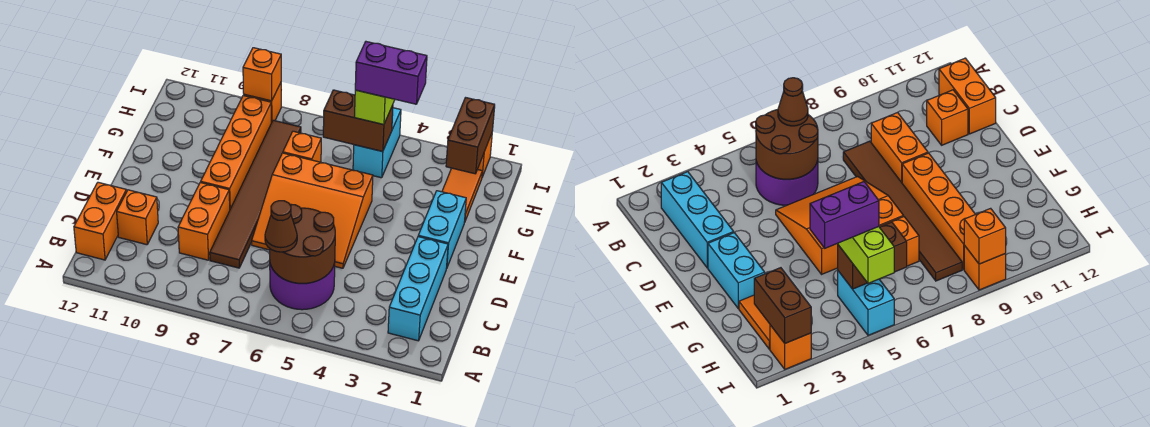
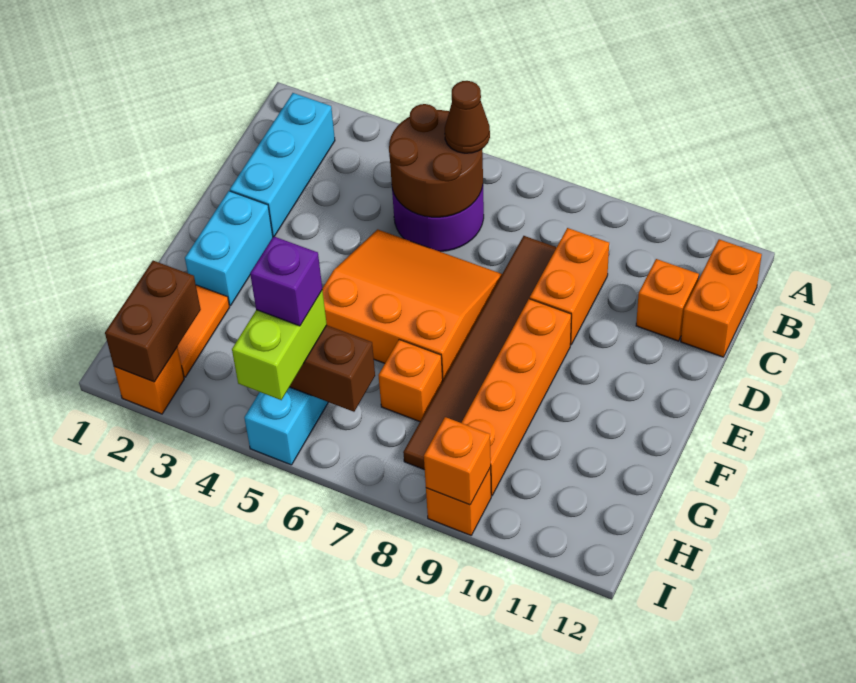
purple 1x2 brick [355,42,427,104] -> purple 1x1 brick [250,236,322,326]

